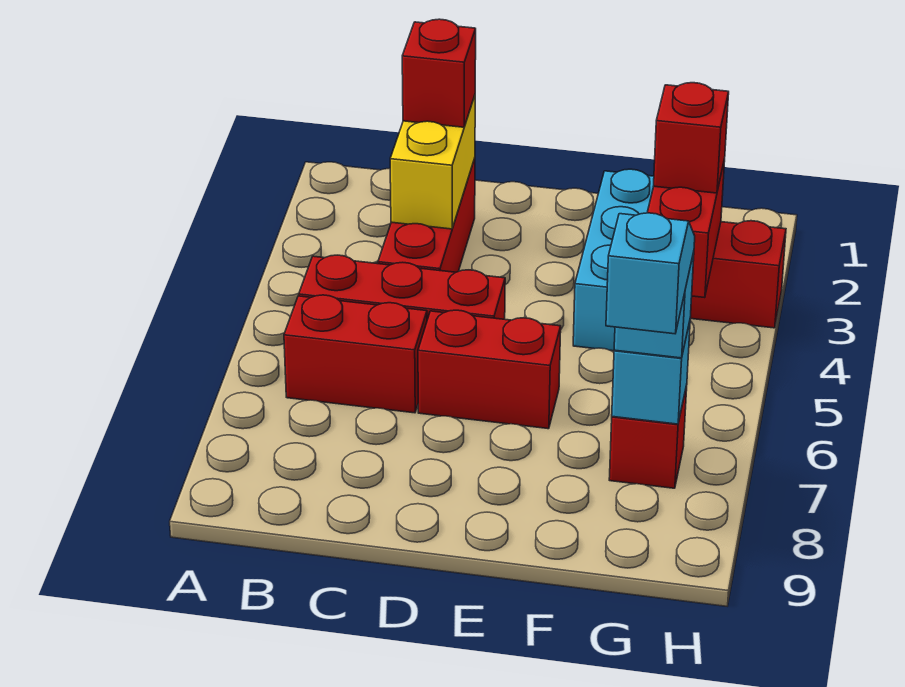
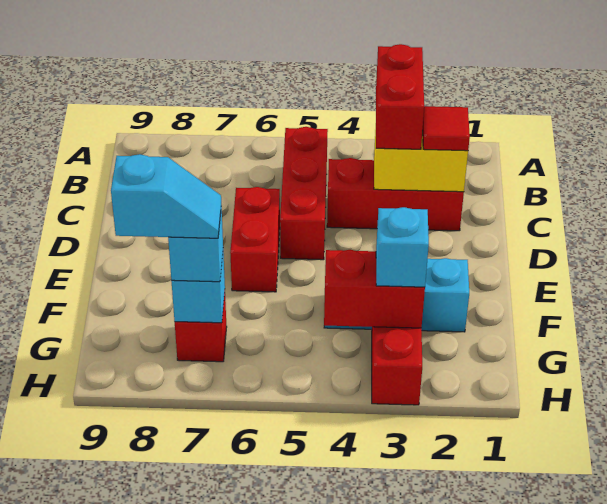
red 1x2 brick [284,295,427,413] -> red 1x2 brick moved to [376,44,424,149]
red 1x1 brick [402,19,476,127] -> red 1x1 tile [423,106,470,151]
red 1x1 brick [654,83,729,193] -> cyan 1x1 brick [376,207,429,287]

